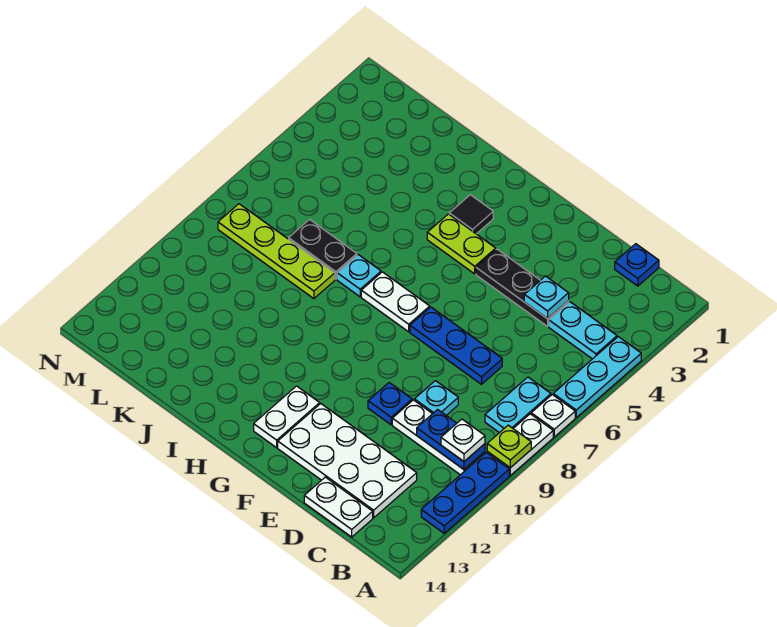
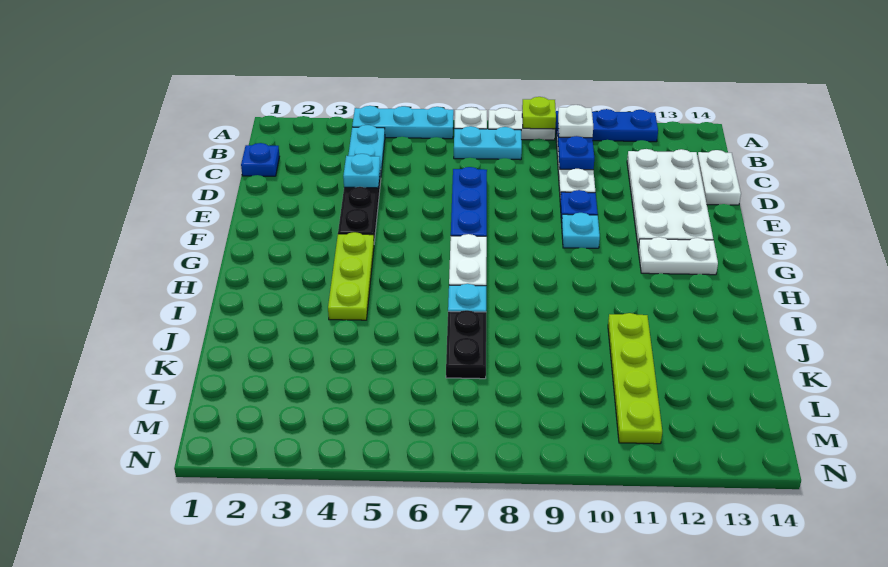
cyan 1x1 plate [414,381,458,415] -> cyan 1x1 plate moved to [562,213,600,248]
lime 1x2 plate [427,214,496,274] -> lime 1x3 plate [328,232,374,320]
black 1x1 tile [449,195,493,234] -> none
lime 1x4 plate [218,204,335,299] -> lime 1x4 plate moved to [608,313,662,444]

